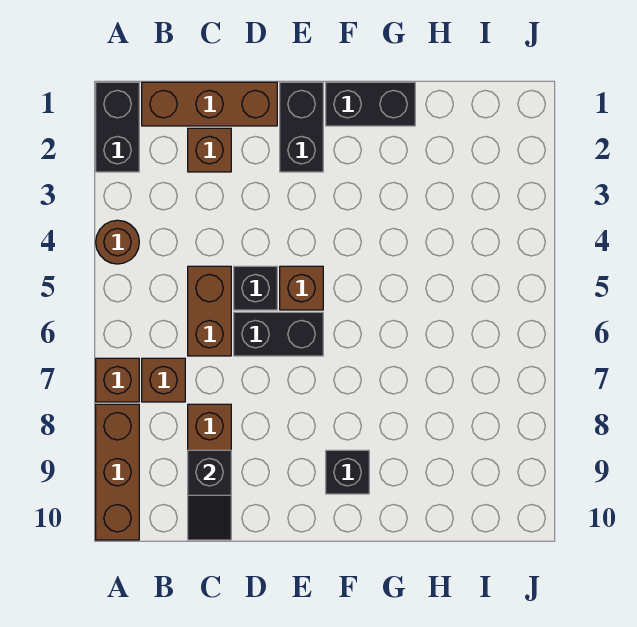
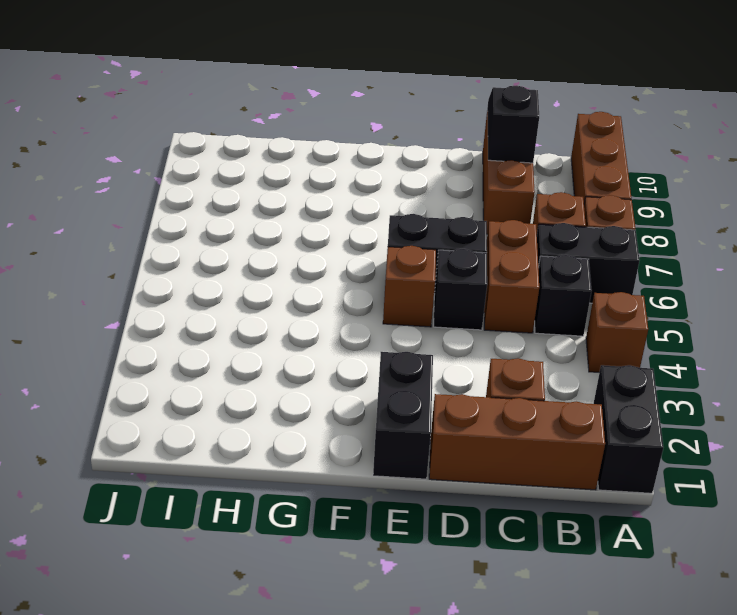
brown 1x1 round brick [96,220,139,264] -> brown 1x1 brick [586,292,648,373]
black 1x2 brick [326,82,415,126] -> black 1x2 brick moved to [537,223,640,303]
black 1x1 brick [326,450,369,494] -> black 1x1 brick moved to [535,255,592,336]

